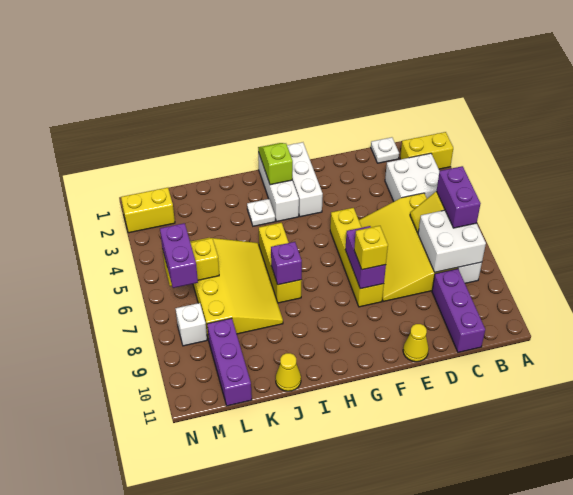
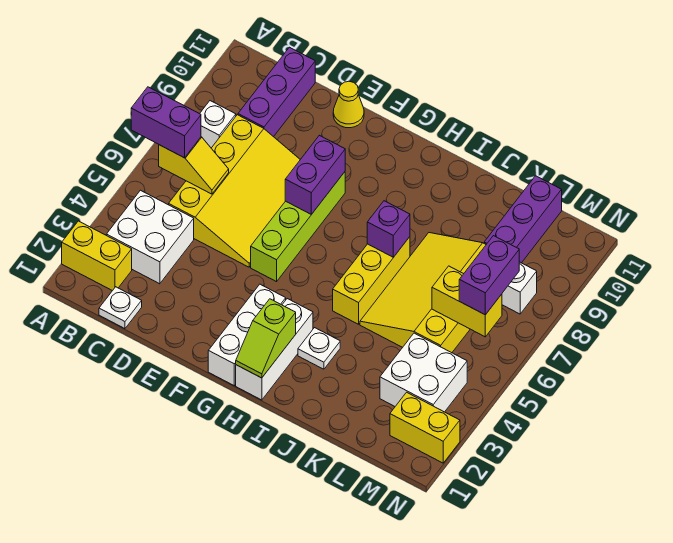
purple 1x2 brick [437,166,481,228] -> purple 1x2 brick turned to [131,87,201,158]
white 2x2 brick [418,210,486,272] -> white 2x2 brick moved to [380,333,467,412]
yellow 1x4 brick [330,208,384,307] -> lime 1x4 brick [251,172,345,282]
yellow 1x1 brick [354,226,388,270] -> none
yellow 1x1 cone [276,353,301,391] -> none

